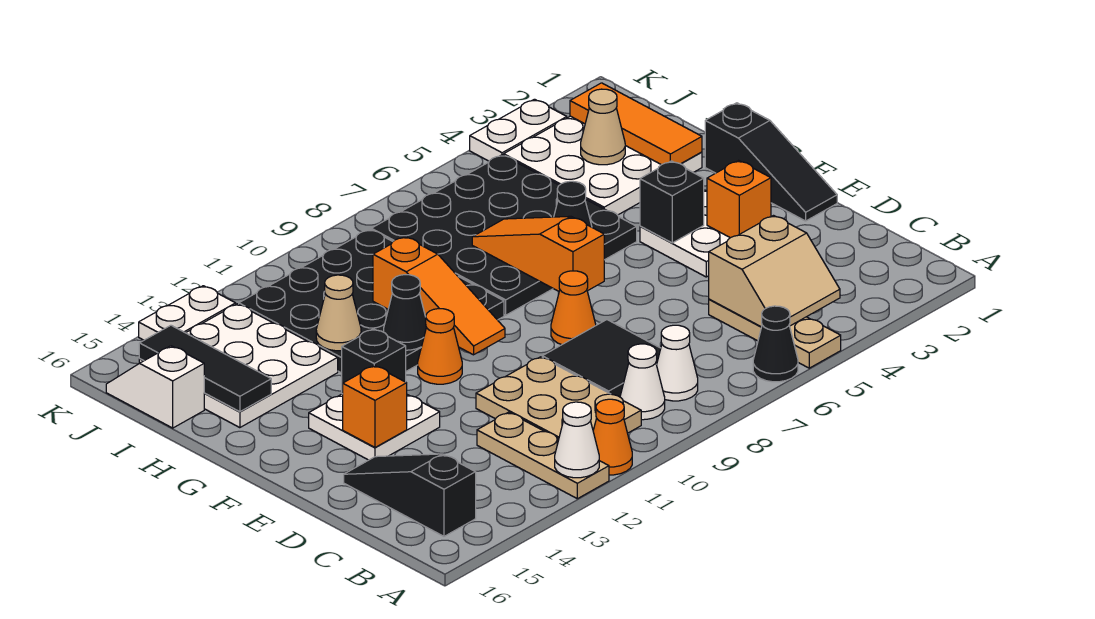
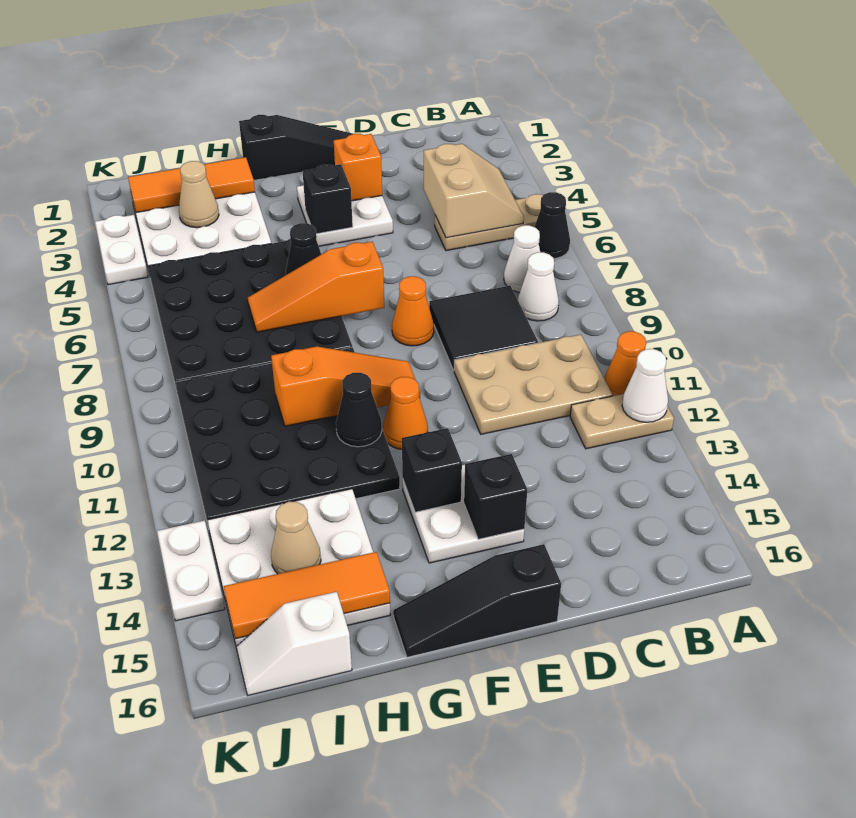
tan 1x3 plate [477,412,609,499] -> tan 1x2 plate [570,394,674,449]
white 1x1 cone [620,344,665,420] -> white 1x1 cone moved to [504,225,540,293]
black 1x3 slope [344,454,476,536] -> black 1x3 slope moved to [393,544,561,657]
orange 1x1 brick [343,366,407,447] -> black 1x1 brick [464,454,527,539]
tan 1x1 cone [316,275,361,351] -> tan 1x1 cone moved to [271,502,321,574]
black 1x3 tile [139,325,271,412] -> orange 1x3 tile [224,552,390,639]

